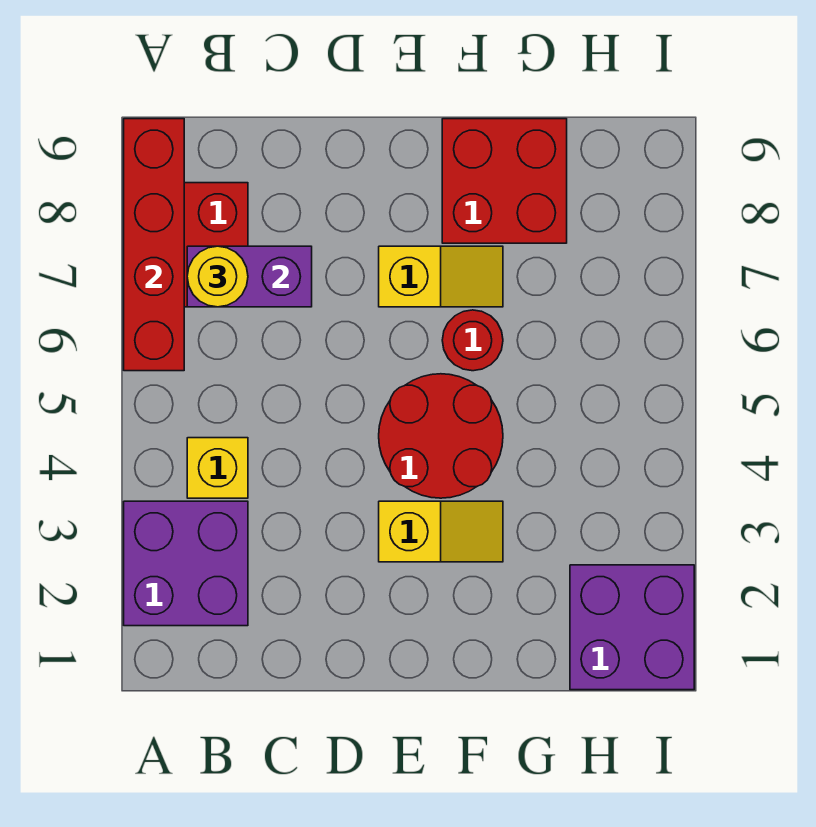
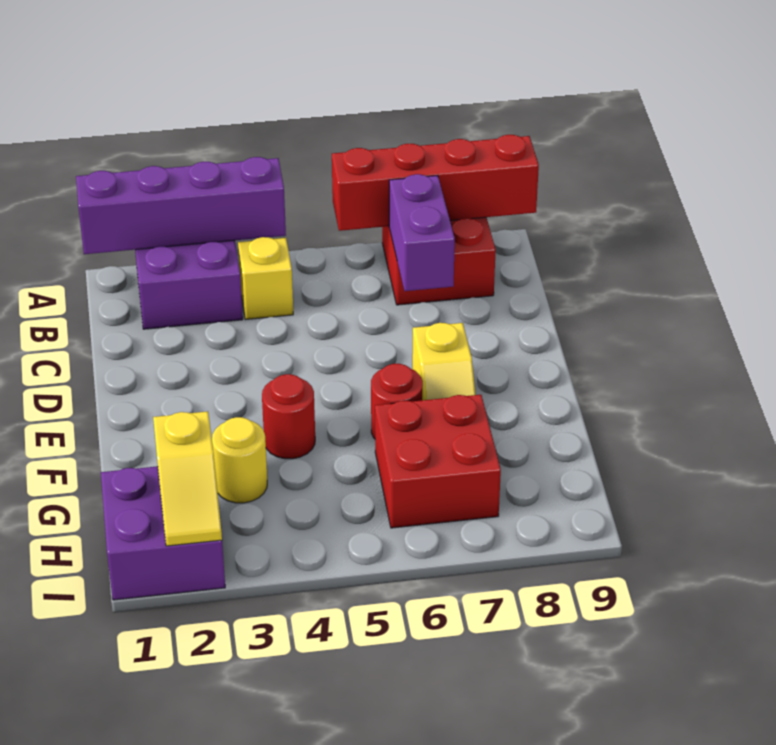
none -> purple 1x4 brick [76,157,286,254]
yellow 1x1 round brick [187,246,248,307] -> yellow 1x1 round brick moved to [212,417,267,503]
yellow 1x2 slope [379,501,503,562] -> yellow 1x2 slope moved to [153,411,222,546]
red 2x2 round brick [379,374,503,498] -> red 1x1 round brick [262,374,315,459]
red 2x2 brick [442,119,567,243] -> red 2x2 brick moved to [375,395,501,528]

